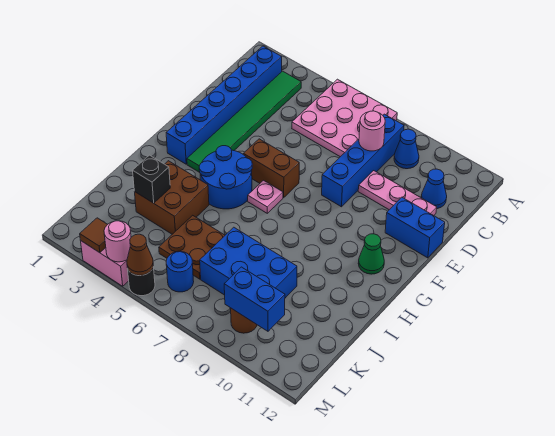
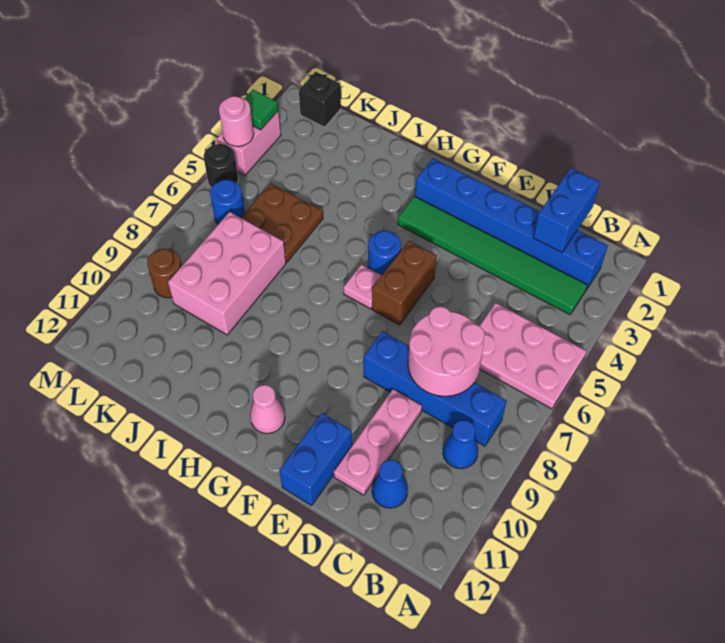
pink 3x3 plate [292,79,397,157] -> pink 2x3 plate [480,303,586,409]
pink 1x1 round brick [359,111,385,151] -> pink 2x2 round brick [408,307,485,396]
blue 2x2 round brick [199,146,252,209] -> blue 1x1 round brick [368,230,401,275]
green 1x1 cone [358,234,384,274] -> pink 1x1 cone [250,385,285,433]
brown 2x2 brick [134,161,209,234] -> none
black 1x1 brick [133,155,170,203] -> black 1x1 brick moved to [299,72,341,127]
blue 2x3 brick [200,227,297,298] -> pink 2x3 brick [168,212,286,335]
blue 1x2 brick [224,267,285,331] -> blue 1x2 brick moved to [533,168,600,252]
brown 1x1 tile [80,218,108,253] -> green 1x1 tile [244,90,278,130]
brown 1x1 cone [127,234,153,276] -> none

